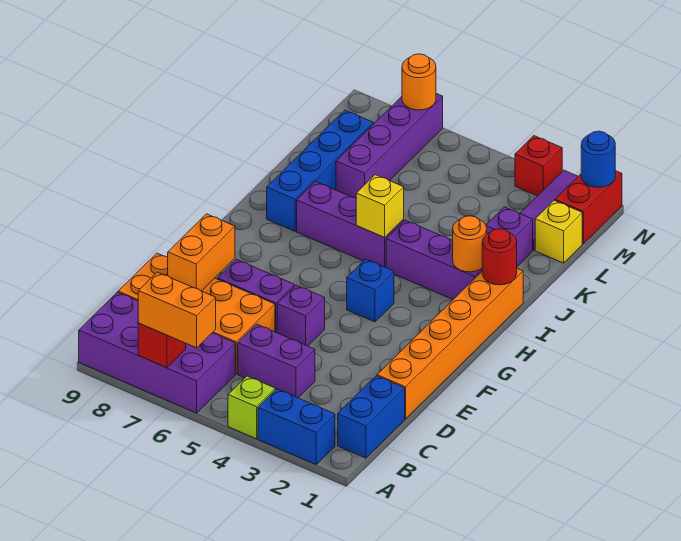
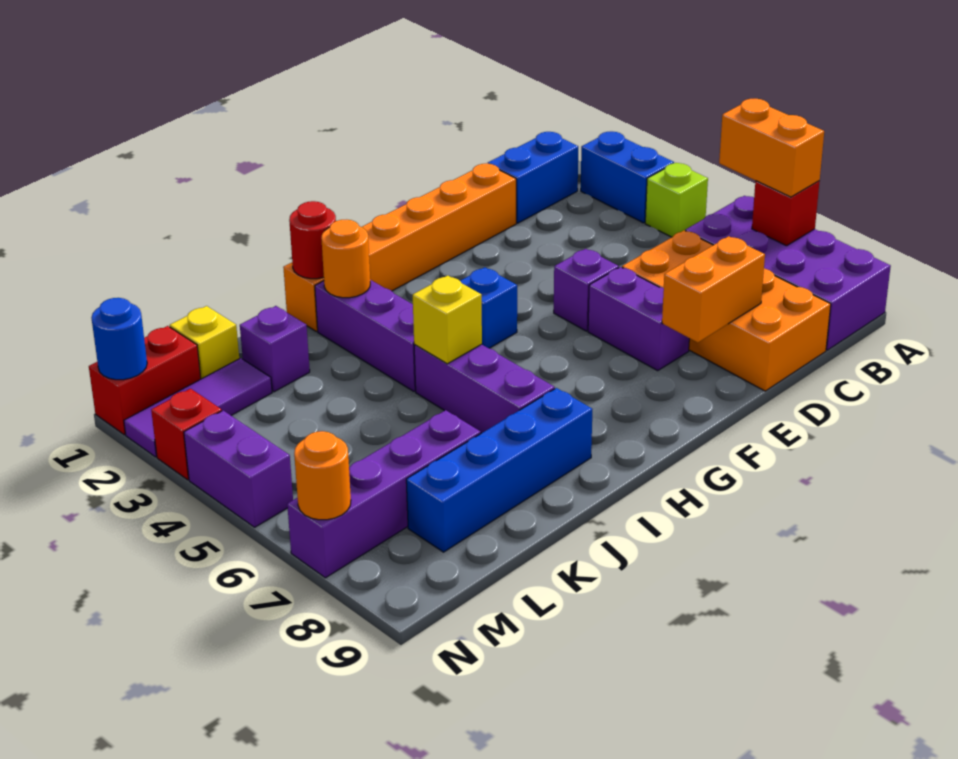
purple 1x2 brick [238,324,315,398] -> purple 1x2 brick moved to [184,411,293,527]

